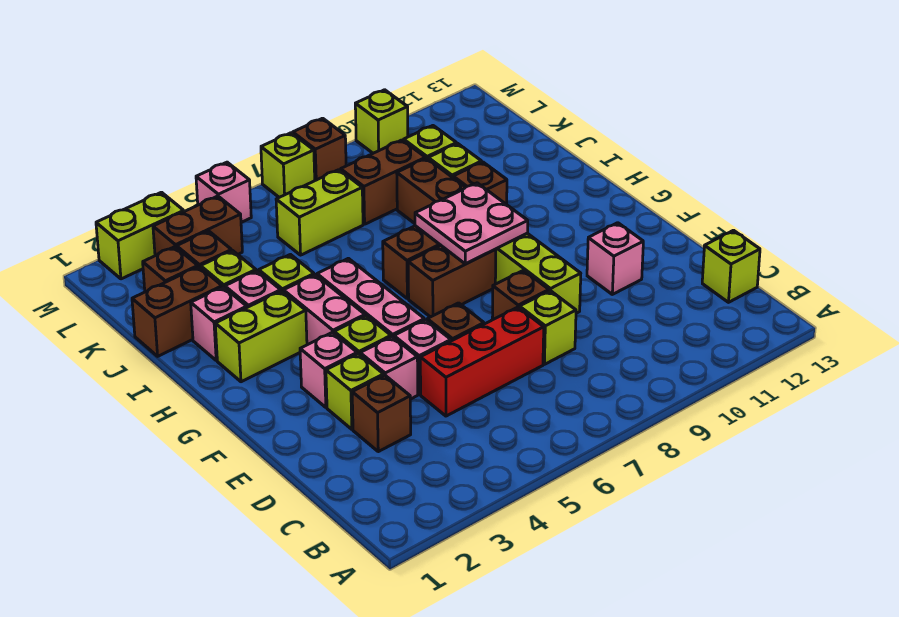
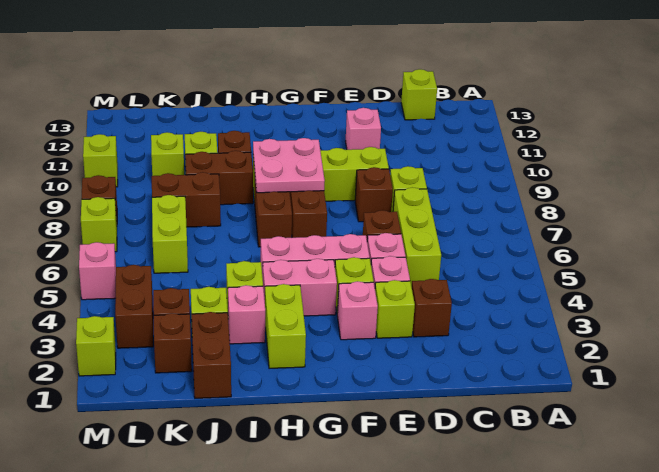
red 1x3 brick [420,307,544,416] -> lime 1x3 brick [393,187,441,287]
pink 1x1 brick [191,287,247,360] -> none
brown 1x2 brick [341,140,426,224] -> brown 1x2 brick turned to [152,172,221,227]
lime 1x2 brick [96,192,184,279] -> lime 1x1 brick [76,316,116,376]

